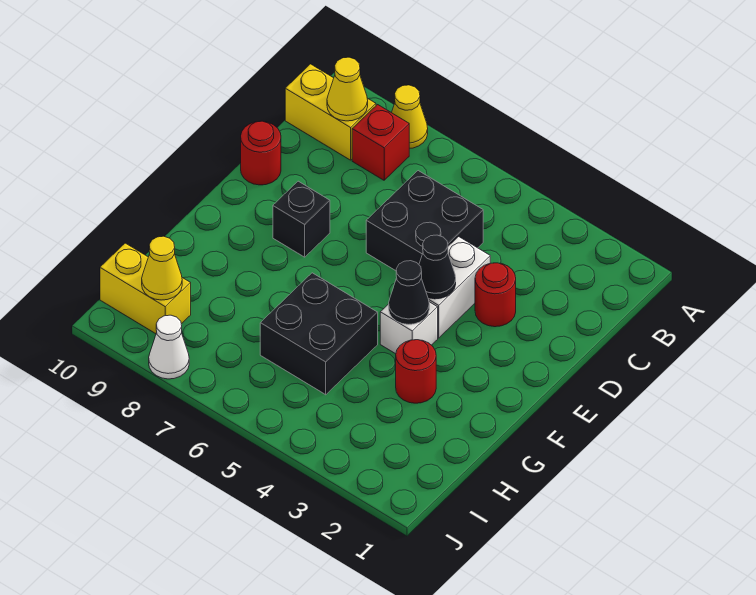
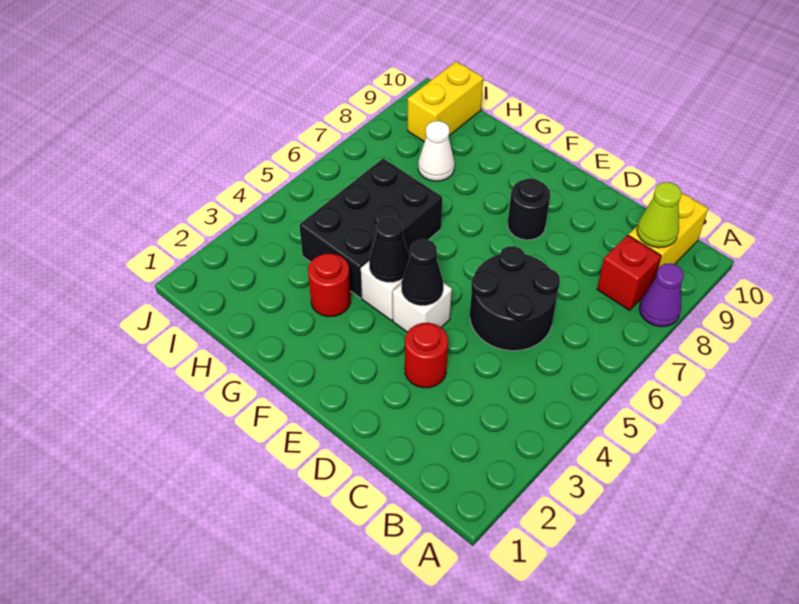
yellow 1x1 cone [392,85,428,149] -> purple 1x1 cone [639,263,684,327]
yellow 1x1 cone [327,57,368,121] -> lime 1x1 cone [637,182,682,248]
black 2x2 brick [366,171,483,271] -> black 2x2 round brick [470,246,560,351]
white 1x2 brick [428,237,490,338] -> white 1x1 brick [393,283,452,332]
red 1x1 round brick [241,121,281,185] -> none
black 1x1 brick [273,181,330,257] -> black 1x1 round brick [508,179,550,240]
black 2x2 brick [260,273,378,395] -> black 2x3 brick [299,158,442,298]
yellow 1x1 cone [142,236,182,300] -> none
white 1x1 cone [149,315,189,379] -> white 1x1 cone moved to [418,121,455,181]

